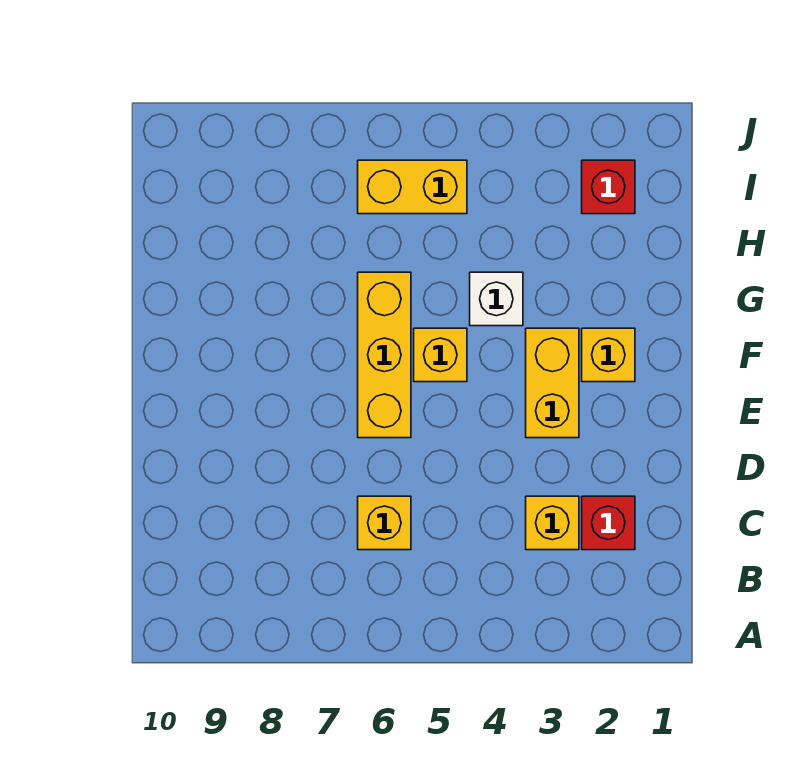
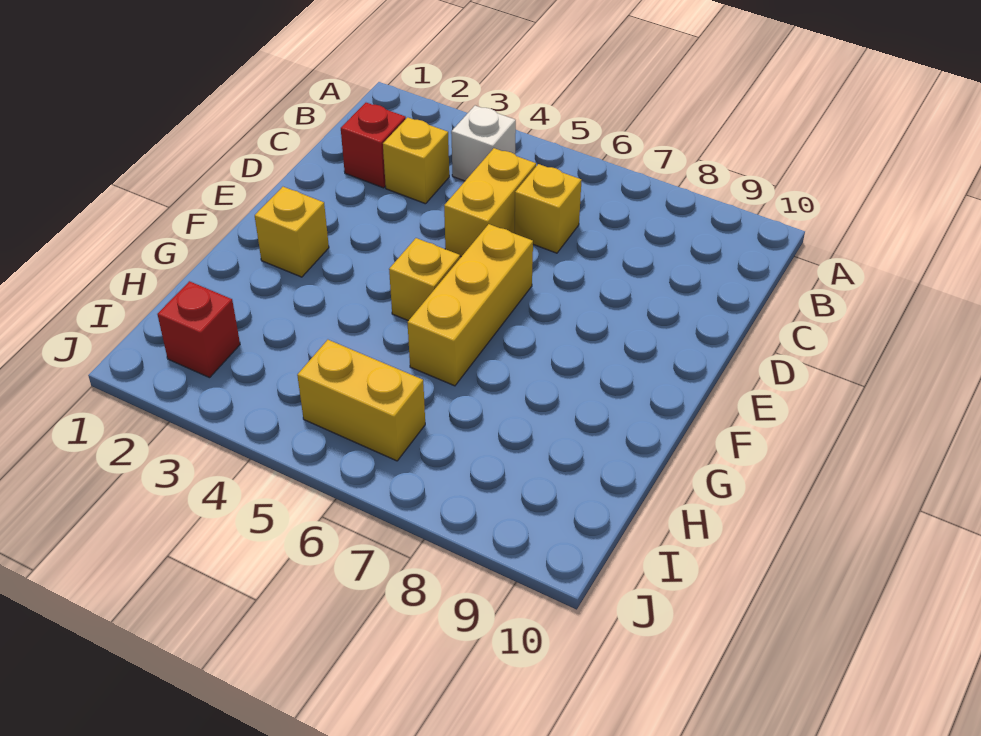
yellow 1x2 brick [526,328,579,438] -> yellow 1x2 brick moved to [444,148,536,257]
white 1x1 brick [470,272,523,326] -> white 1x1 brick moved to [451,106,516,181]

